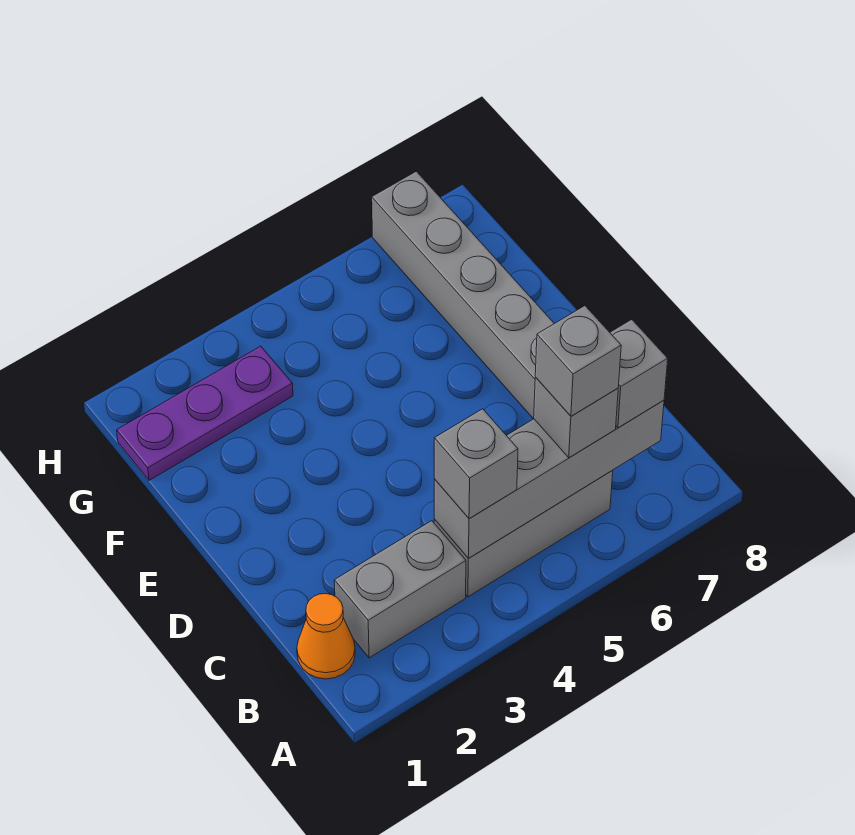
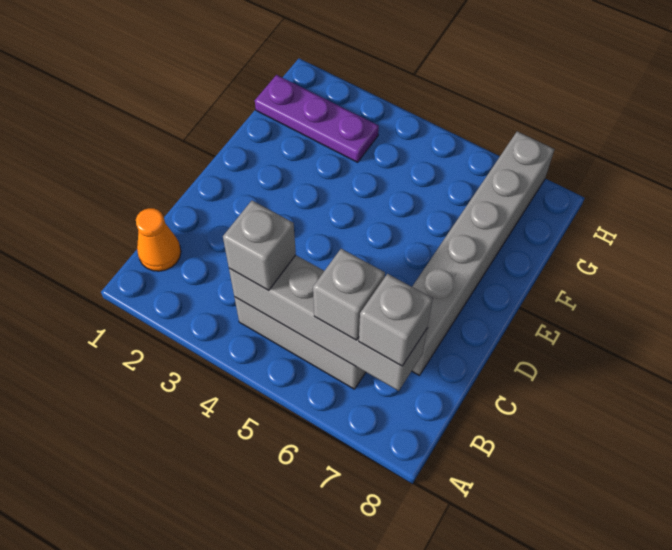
grey 1x2 brick [334,521,466,658] -> none
grey 1x1 brick [535,306,621,416] -> none

